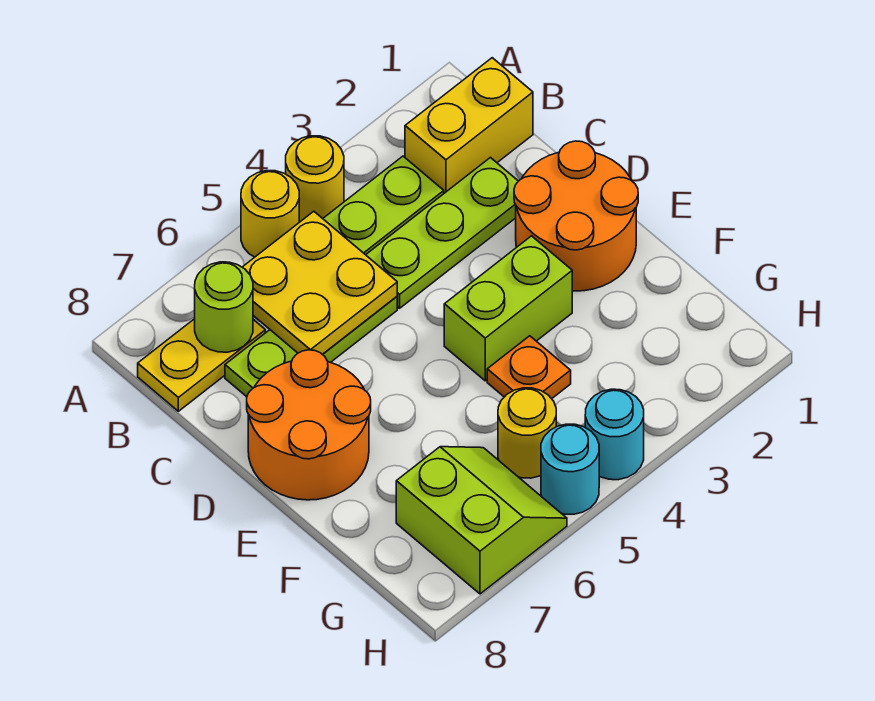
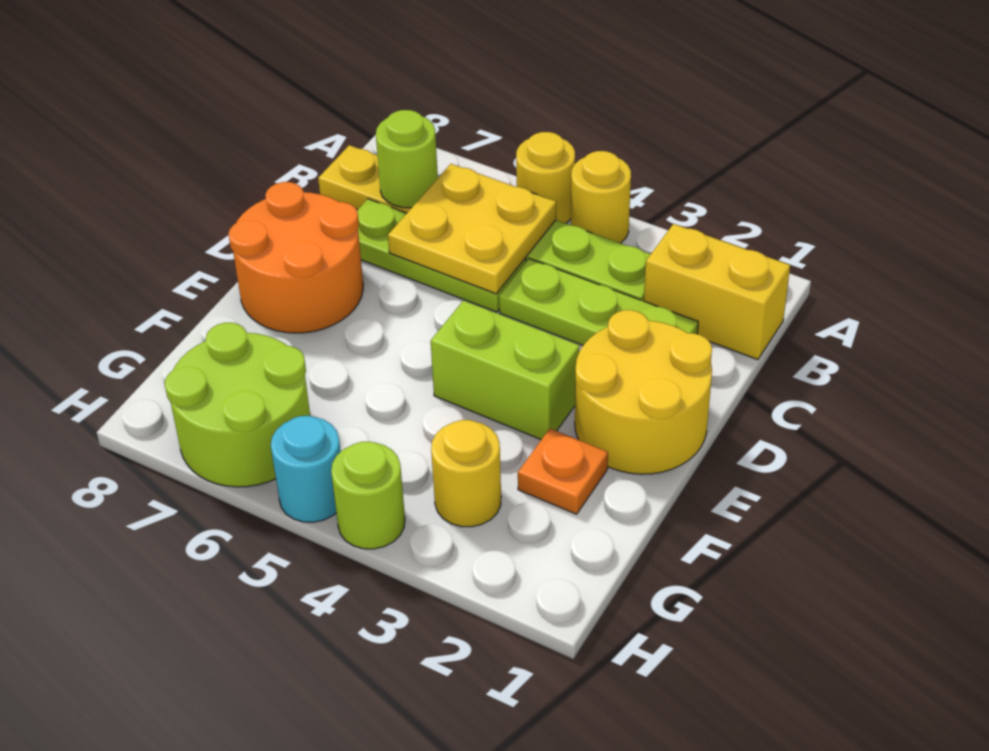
orange 2x2 round brick [514,141,638,291] -> yellow 2x2 round brick [575,310,712,474]
orange 1x1 plate [487,336,571,399] -> orange 1x1 plate moved to [518,429,608,514]
yellow 1x1 round brick [498,388,556,478] -> yellow 1x1 round brick moved to [431,420,501,527]
lime 2x2 slope [396,447,567,594] -> lime 2x2 round brick [165,323,310,487]
cyan 1x1 round brick [585,389,644,480] -> lime 1x1 round brick [331,441,405,549]

